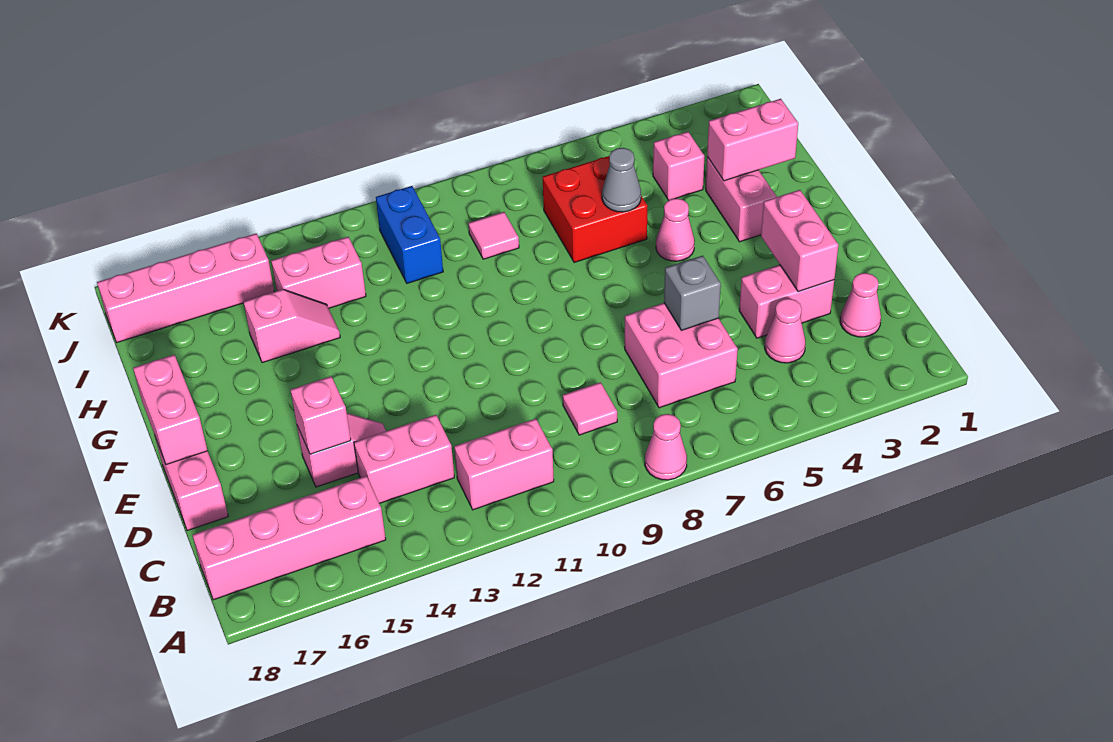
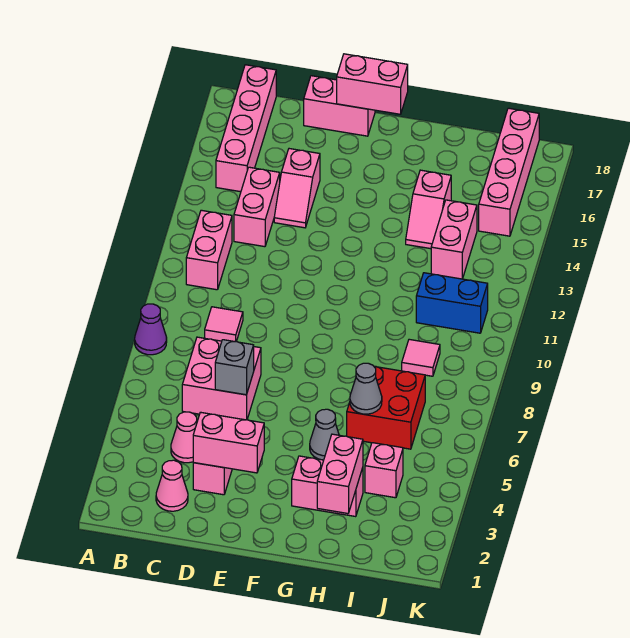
pink 1x1 cone [645,414,687,480] -> purple 1x1 cone [135,304,167,355]
pink 1x1 brick [291,376,351,454] -> none
pink 1x1 cone [656,198,695,261] -> grey 1x1 cone [310,409,339,460]

